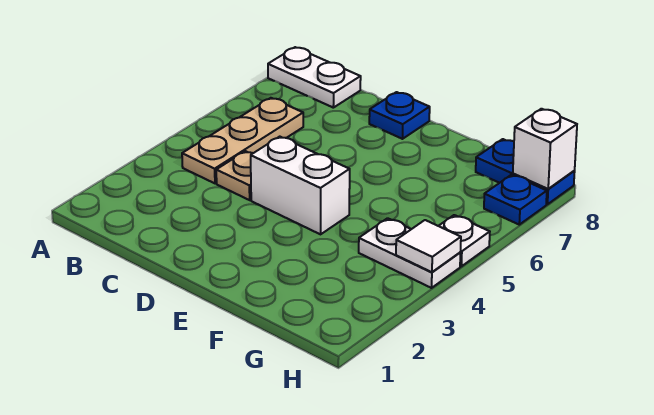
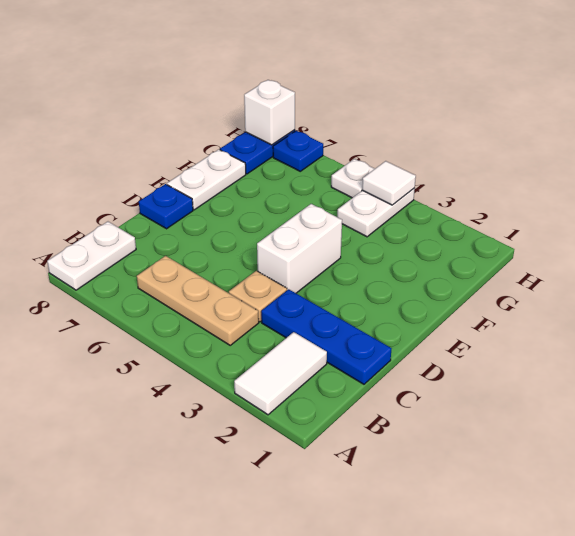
none -> white 1x2 tile [234,332,327,415]
none -> blue 1x3 plate [261,289,391,384]
none -> white 1x2 plate [167,150,246,210]

